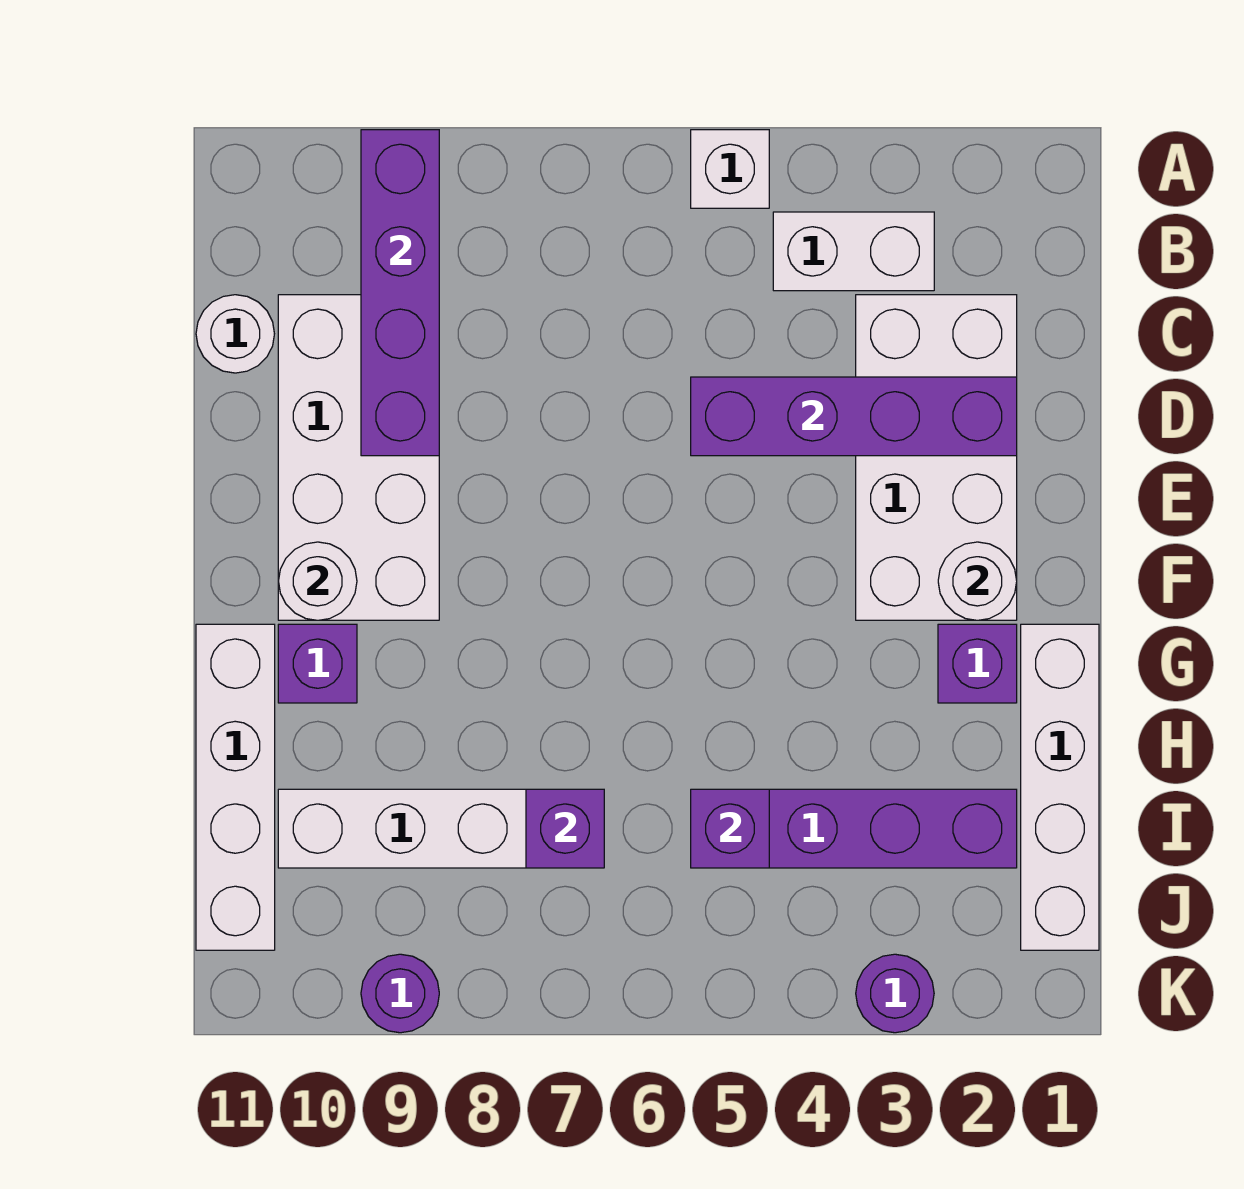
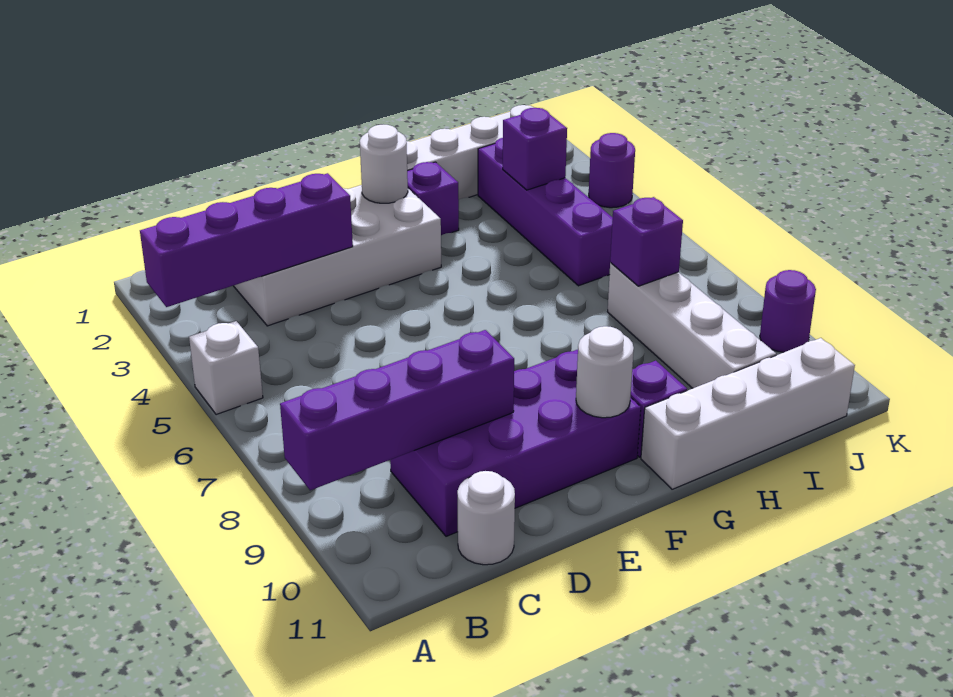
white 1x2 brick [773,212,934,291] -> none
white 2x4 brick [278,295,439,620] -> purple 2x4 brick [390,350,641,536]
purple 1x4 brick [691,377,1017,456] -> purple 1x4 brick turned to [140,173,353,307]
purple 1x1 brick [691,789,769,868] -> purple 1x1 brick moved to [503,108,567,190]

